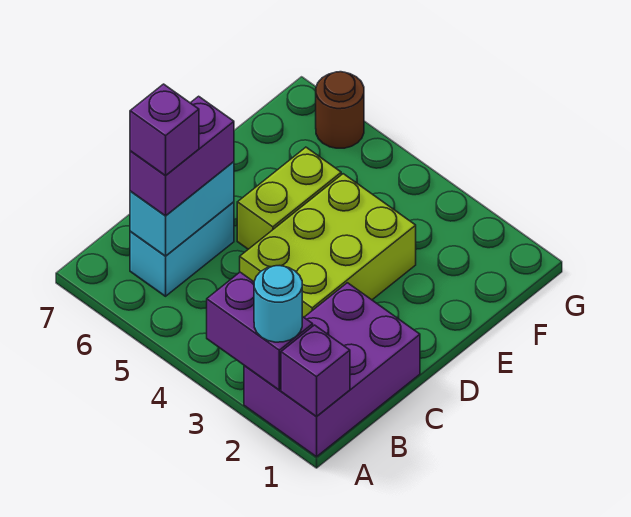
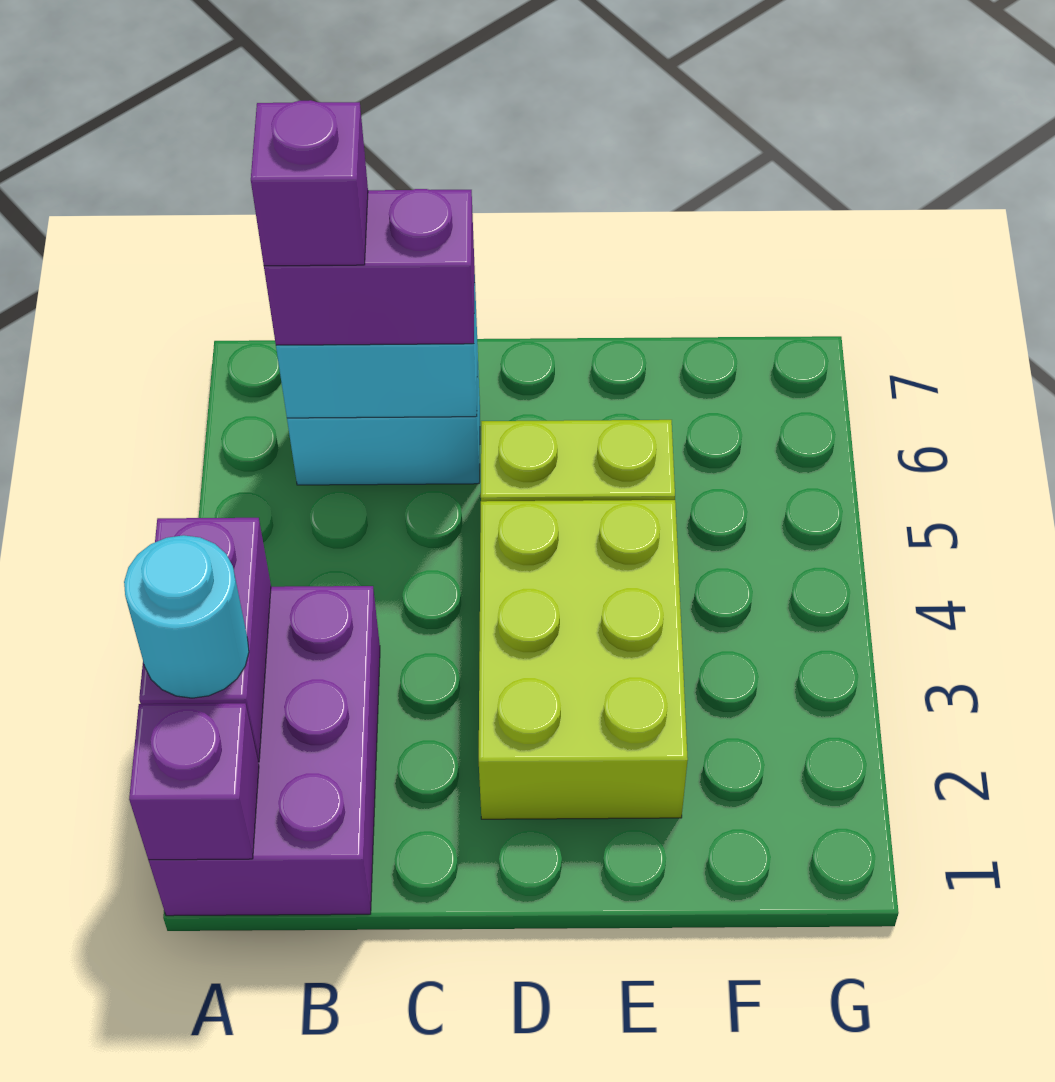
purple 2x3 brick [244,283,420,457] -> purple 2x3 brick turned to [149,586,380,916]
lime 2x3 brick [240,174,416,317] -> lime 2x3 brick turned to [479,500,688,819]
brown 1x1 round brick [316,72,364,148] -> none

